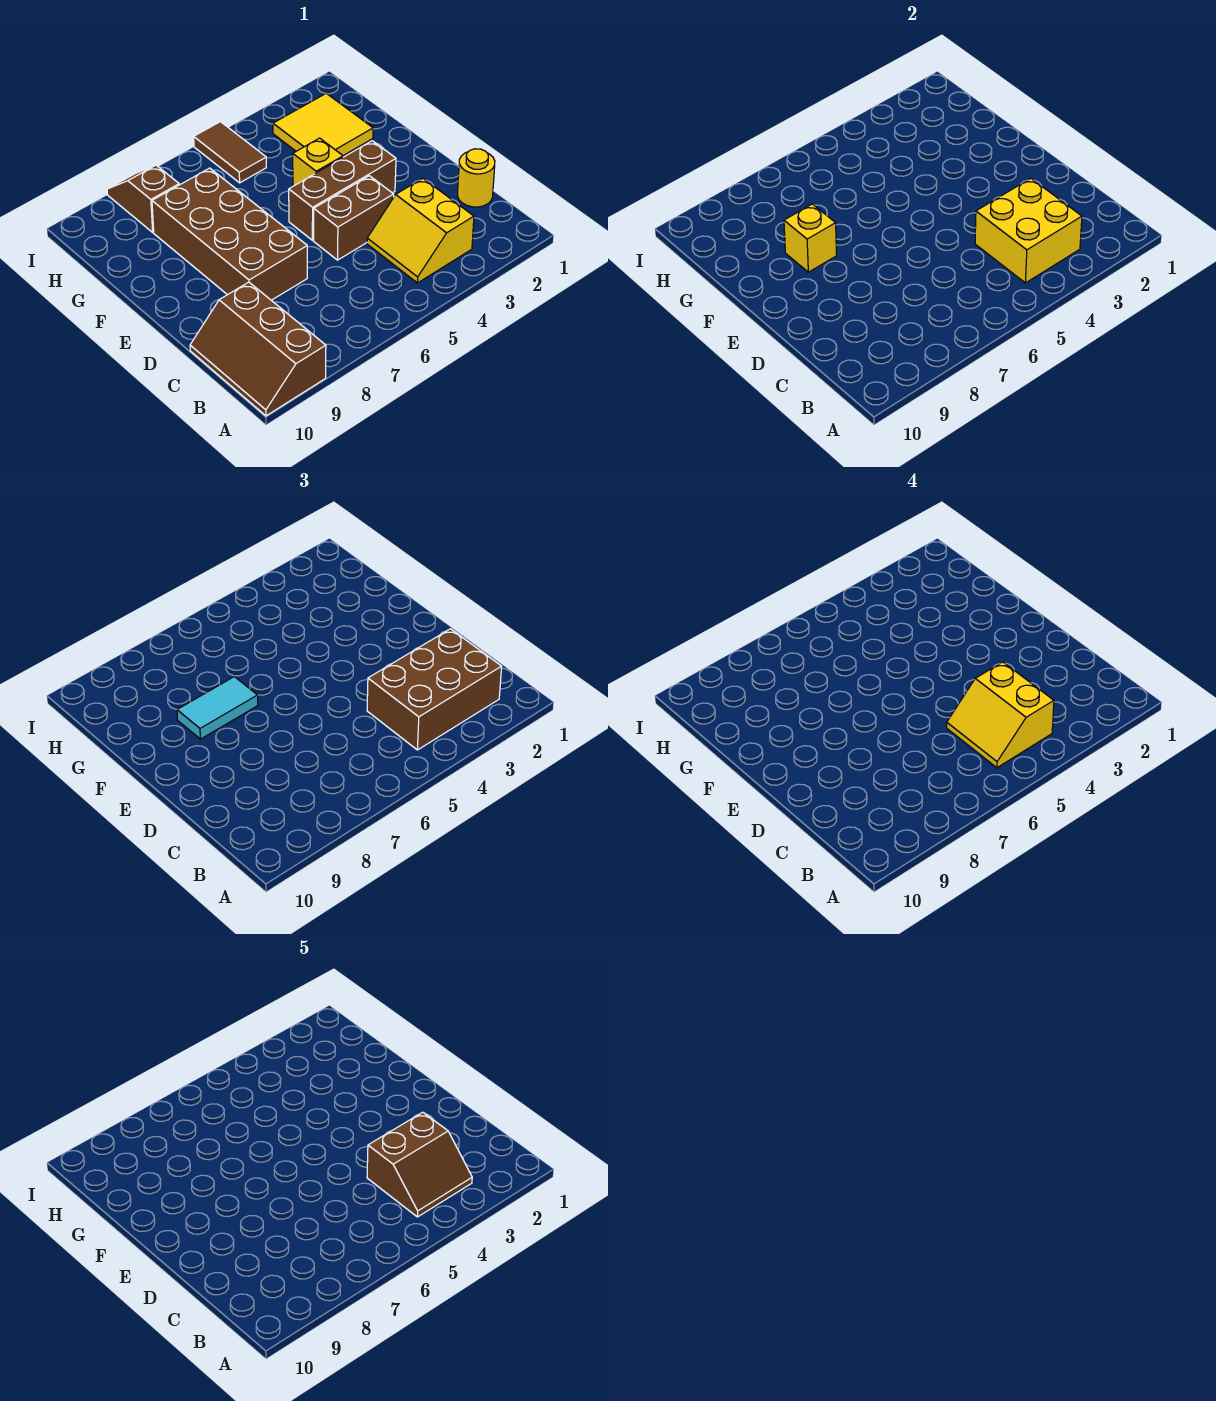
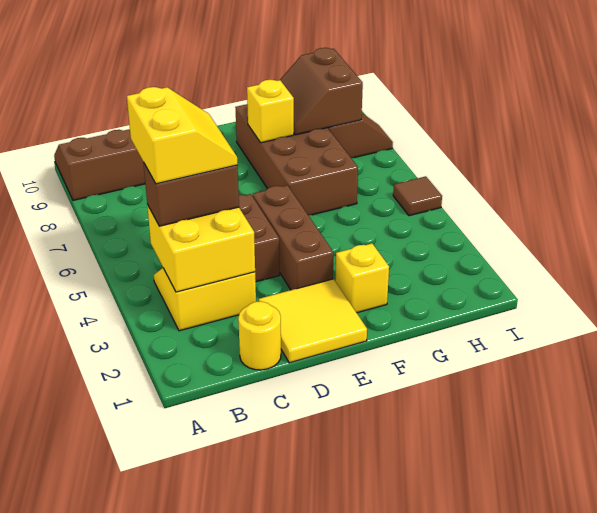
brown 2x3 brick [367,629,502,750] -> brown 1x2 brick [143,162,239,226]
brown 2x2 slope [367,1112,472,1217] -> brown 2x2 slope moved to [280,48,363,135]
yellow 2x2 slope [947,662,1054,768] -> yellow 2x2 slope turned to [127,87,238,184]
brown 2x4 brick [152,168,307,300] -> brown 2x4 brick turned to [235,104,358,215]
yellow 1x1 brick [293,138,343,186] -> yellow 1x1 brick moved to [335,244,389,313]
cyan 1x2 tile [177,677,258,739] -> none
yellow 2x2 tile [273,93,373,156] -> yellow 2x2 tile moved to [259,279,367,363]
brown 1x2 tile [194,122,266,183] -> brown 1x1 tile [393,176,442,216]

